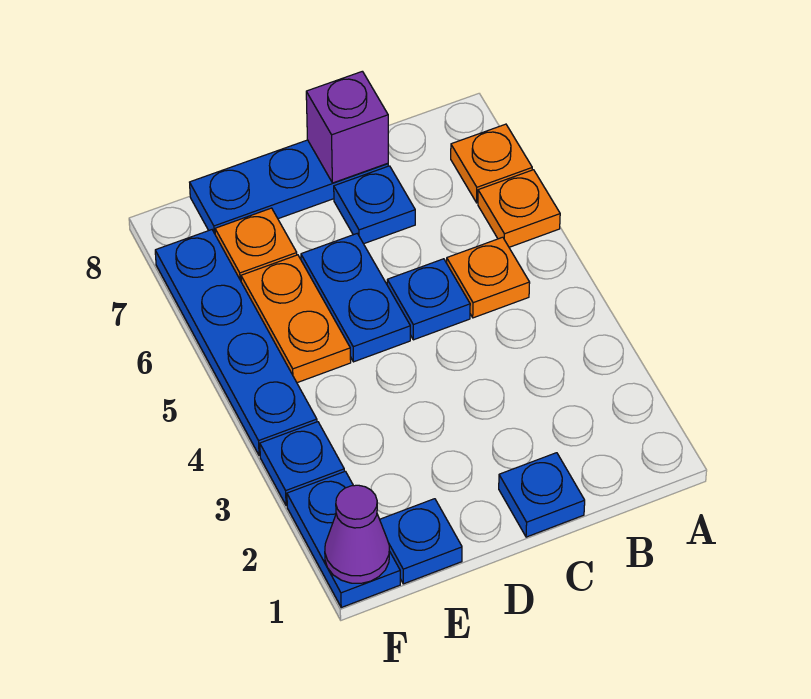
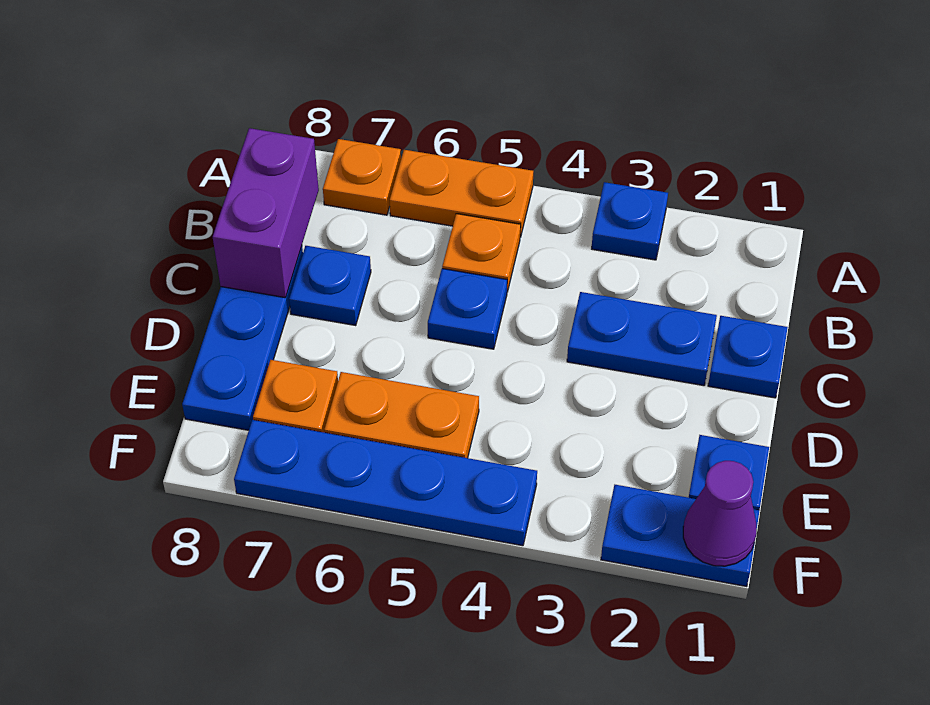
orange 1x1 plate [478,170,560,247] -> orange 1x2 plate [390,150,533,237]
purple 1x1 brick [306,71,388,183] -> purple 1x2 brick [213,128,319,298]
blue 1x2 plate [301,234,410,362] -> blue 1x2 plate moved to [567,292,717,386]
blue 1x1 plate [260,422,344,506] -> blue 1x1 plate moved to [592,182,668,260]

